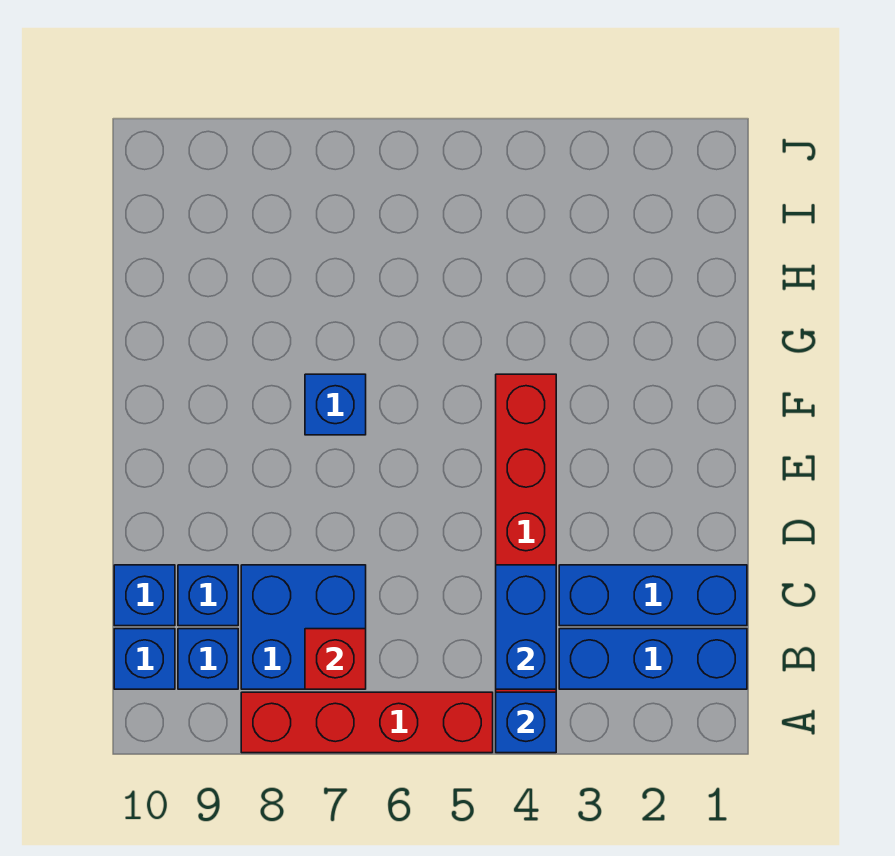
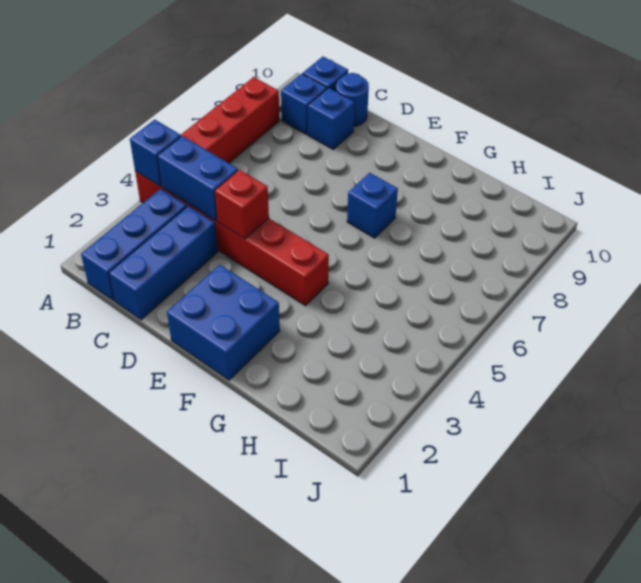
blue 2x2 brick [241,565,366,689] -> blue 2x2 brick moved to [167,265,280,380]
red 1x1 brick [305,629,366,689] -> red 1x1 brick moved to [215,170,269,239]
blue 1x1 brick [114,565,175,626] -> blue 1x1 round brick [336,73,369,126]

